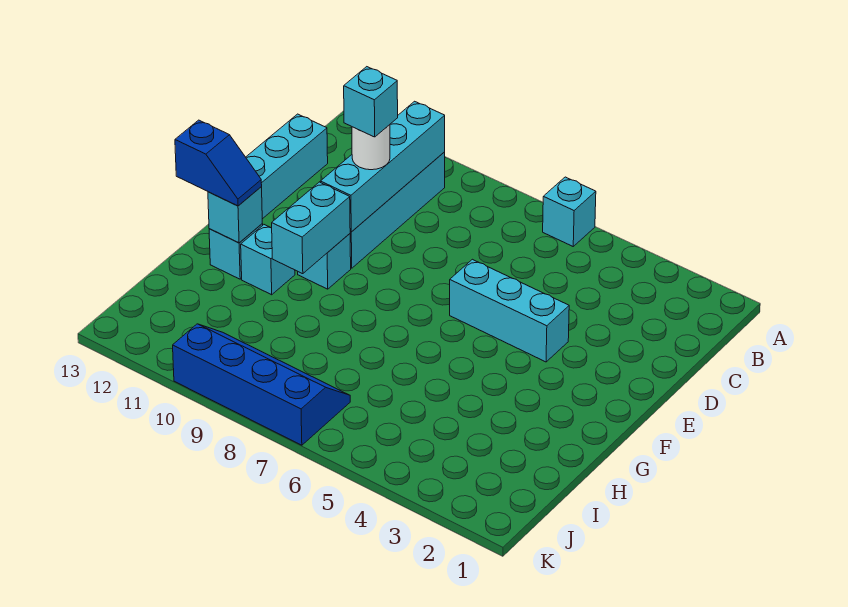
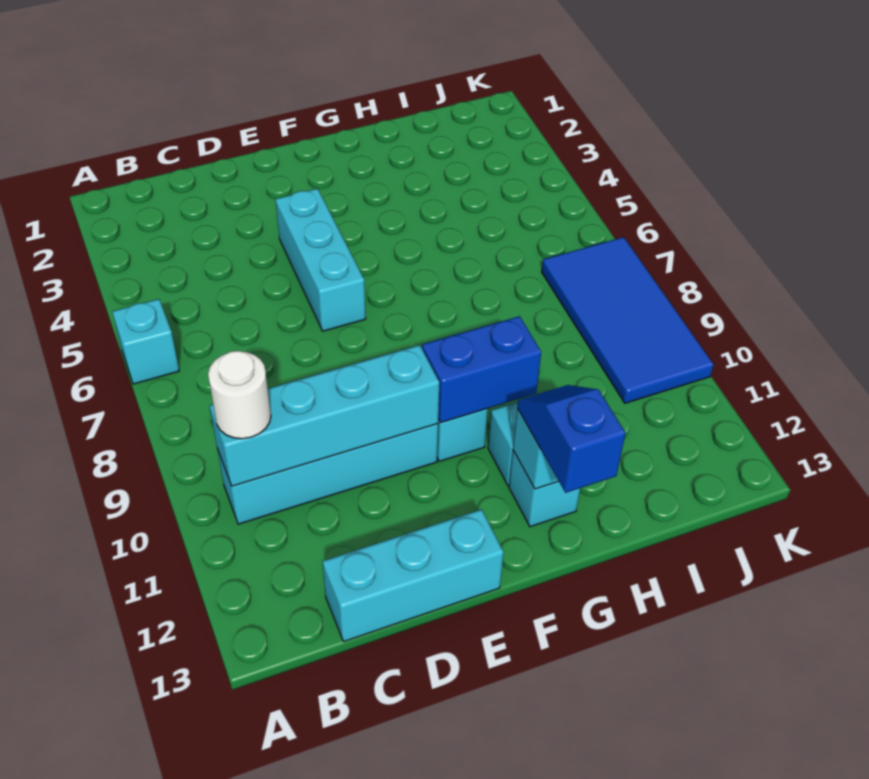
white 1x1 round brick [352,125,390,170] -> white 1x1 round brick moved to [208,351,271,439]
cyan 1x1 brick [344,67,398,137] -> none
cyan 1x2 brick [272,182,350,274] -> blue 1x2 brick [422,316,541,422]
blue 2x4 slope [173,324,350,445] -> blue 2x4 tile [542,237,714,403]

